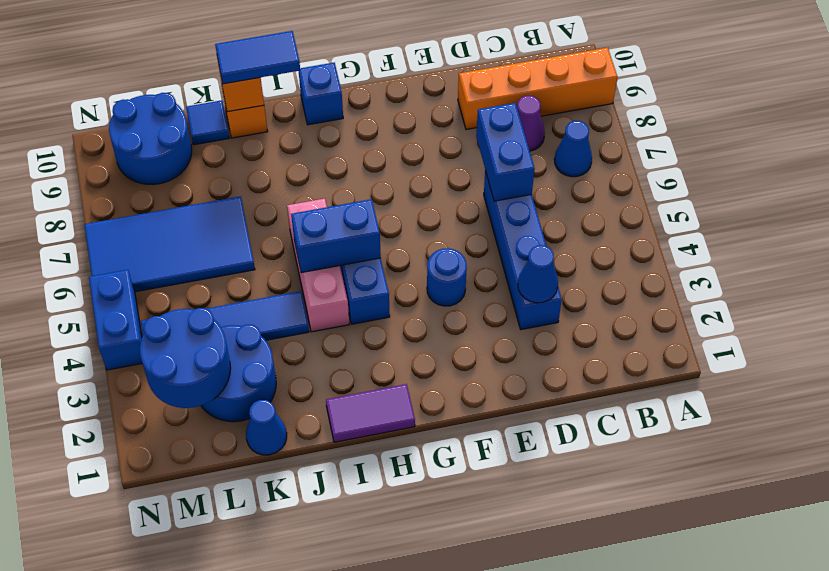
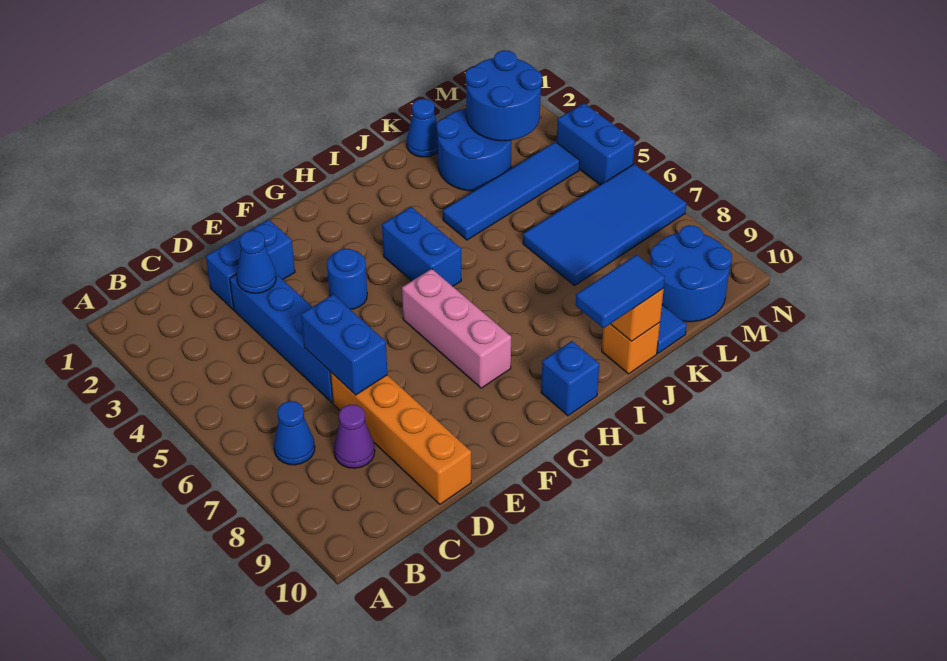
orange 1x4 brick [458,48,617,129] -> orange 1x4 brick turned to [330,372,471,504]
purple 1x2 tile [326,384,415,442] -> none
blue 1x2 brick [291,199,381,273] -> blue 1x2 brick moved to [206,220,295,309]
pink 1x3 brick [287,199,349,332] -> pink 1x3 brick moved to [402,269,511,388]

